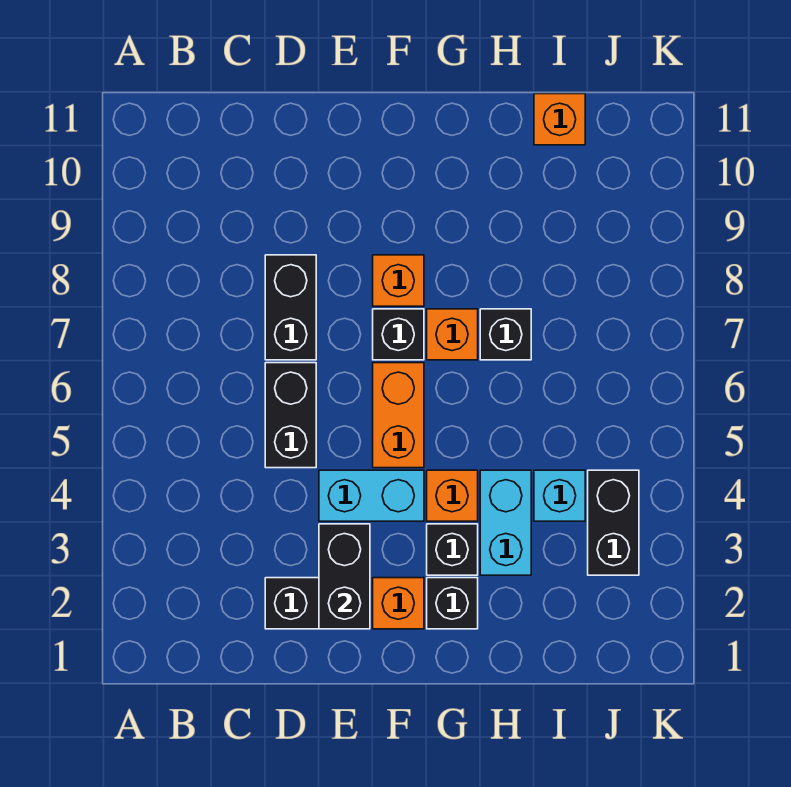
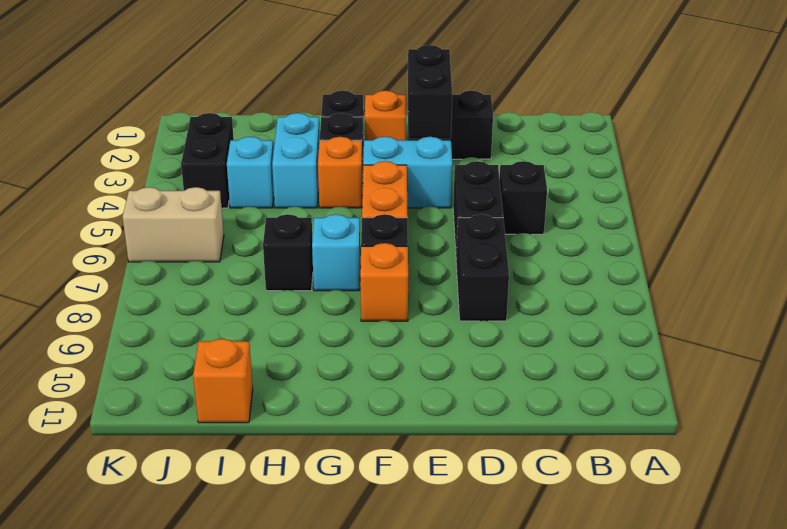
none -> black 1x1 brick [500,161,547,234]
orange 1x1 brick [427,309,478,360] -> cyan 1x1 brick [312,214,360,291]
none -> tan 1x2 brick [123,187,224,262]

